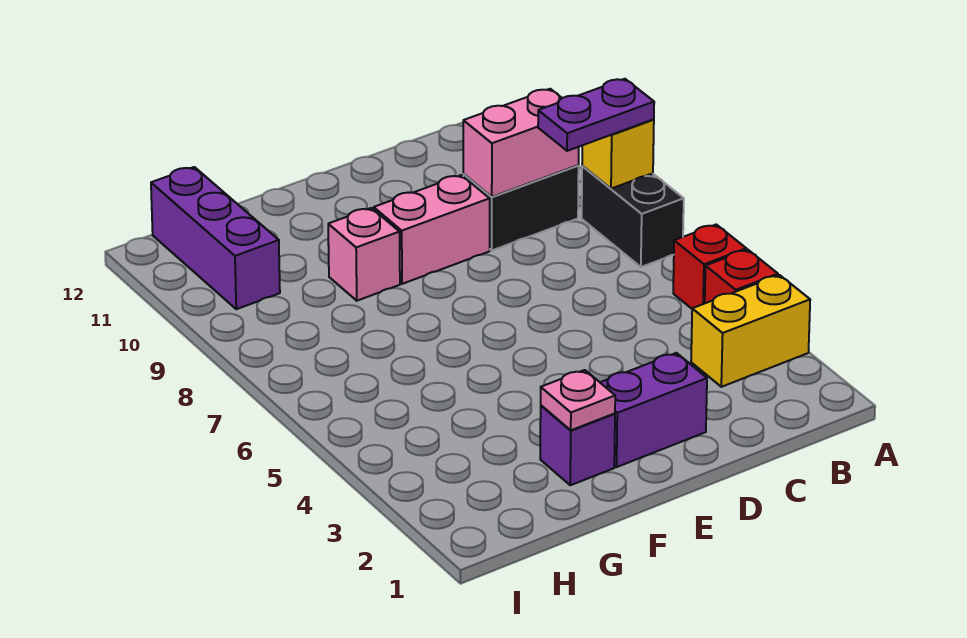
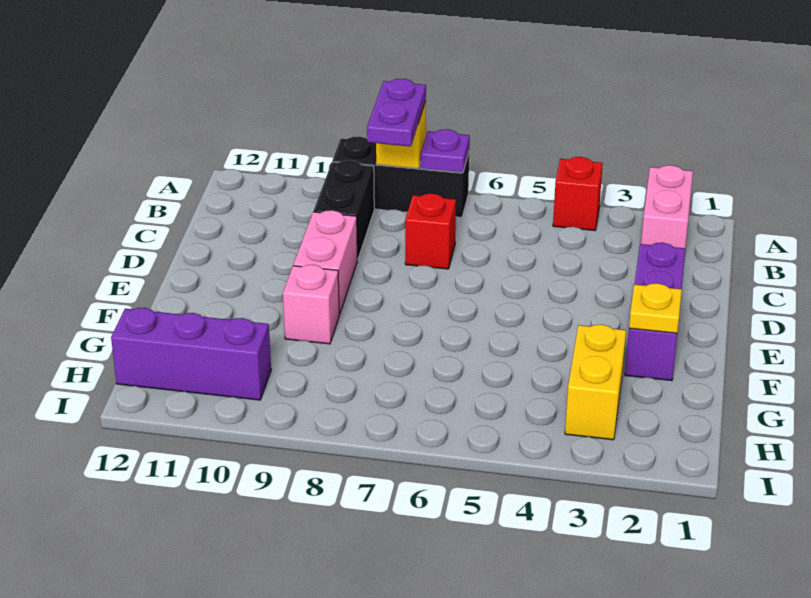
yellow 1x2 brick [691,275,810,387] -> yellow 1x2 brick moved to [565,324,626,440]
red 1x1 brick [673,224,746,309] -> red 1x1 brick moved to [405,194,456,269]
black 1x2 brick [582,166,684,267] -> black 1x3 brick [332,137,469,218]
none -> purple 1x1 plate [421,129,470,173]
pink 1x2 brick [463,89,579,197] -> pink 1x2 brick moved to [641,165,693,248]
pink 1x1 plate [541,370,615,430] -> yellow 1x1 plate [629,283,682,333]

